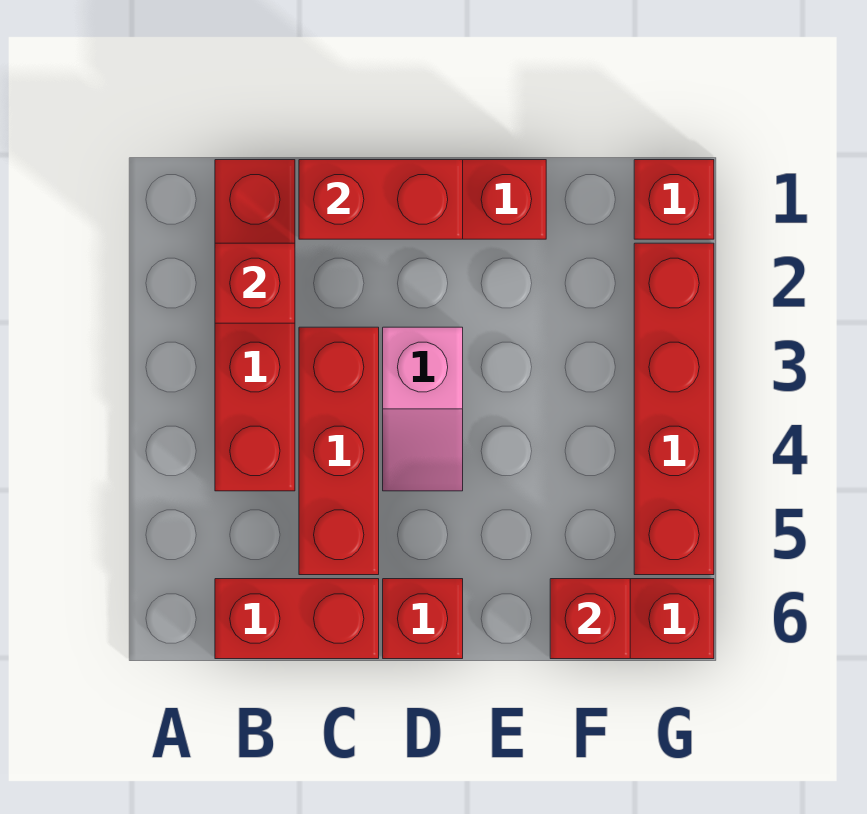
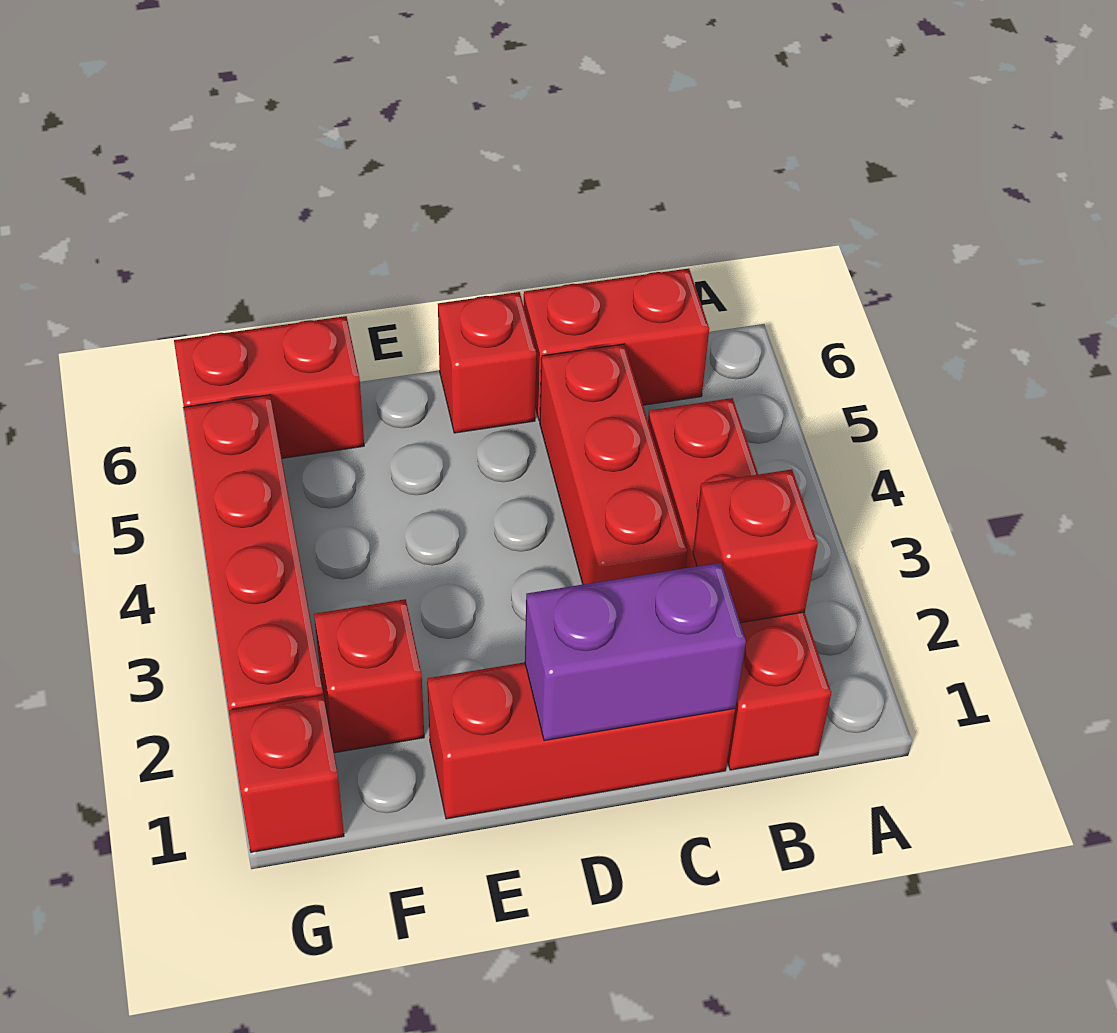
red 1x2 brick [299,160,463,239] -> purple 1x2 brick [525,563,746,741]
pink 1x2 slope [383,327,463,491] -> none
red 1x1 brick [550,579,630,659] -> red 1x1 brick moved to [314,599,424,753]

